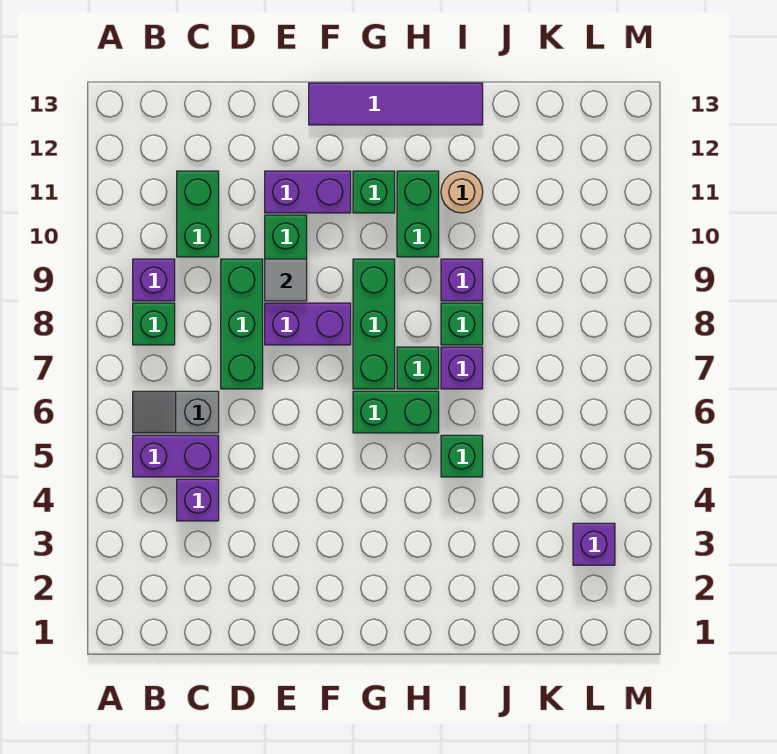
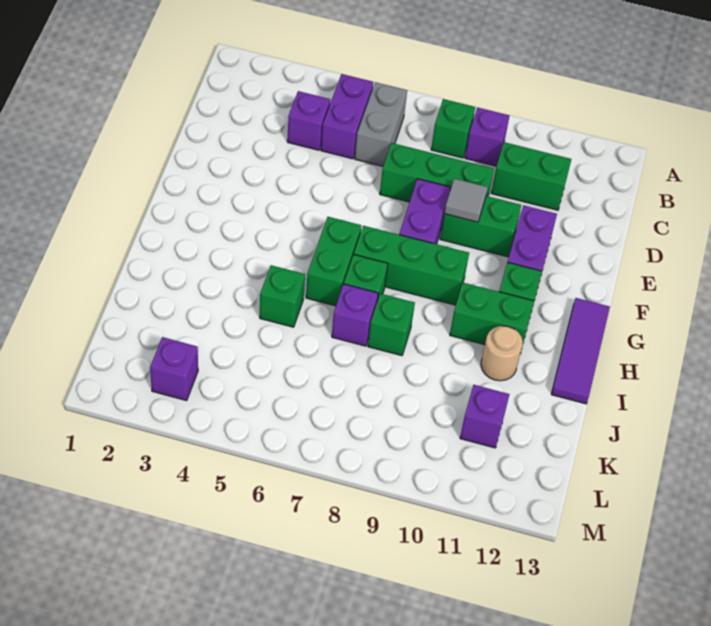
grey 1x2 slope [133,391,219,433] -> grey 1x2 brick [355,82,407,166]
purple 1x4 tile [309,83,483,125] -> purple 1x3 tile [551,298,610,404]
purple 1x1 brick [441,259,483,301] -> purple 1x1 brick moved to [460,385,510,448]

